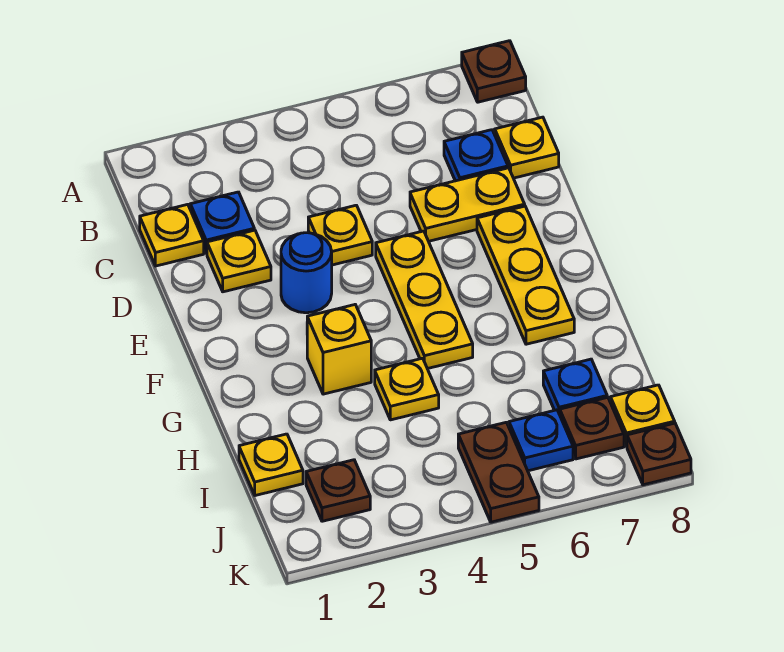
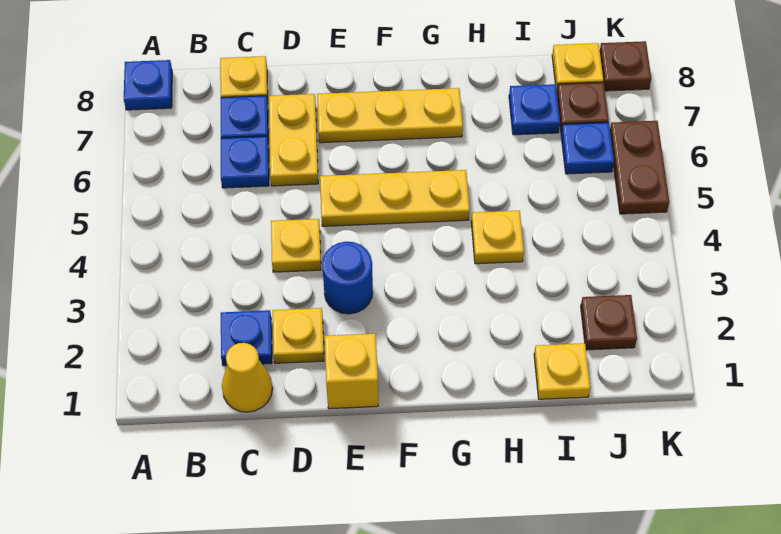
brown 1x1 plate [462,41,526,102] -> blue 1x1 plate [124,60,172,110]
yellow 1x1 plate [140,204,204,266] -> yellow 1x1 cone [222,343,273,412]
none -> blue 1x1 plate [221,136,269,188]
yellow 1x1 brick [307,305,371,394] -> yellow 1x1 brick moved to [325,334,378,409]
brown 1x2 plate [458,422,539,522] -> brown 1x2 plate turned to [610,121,669,214]

